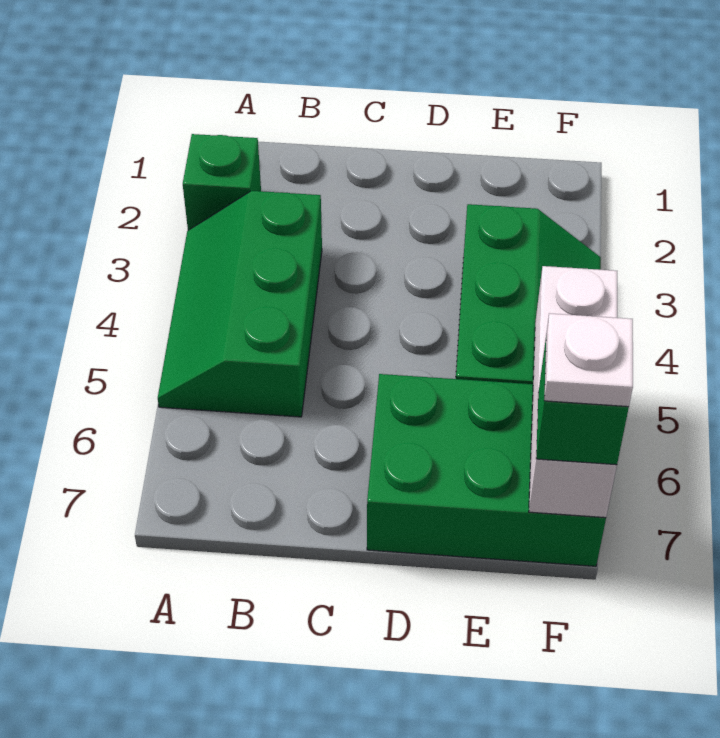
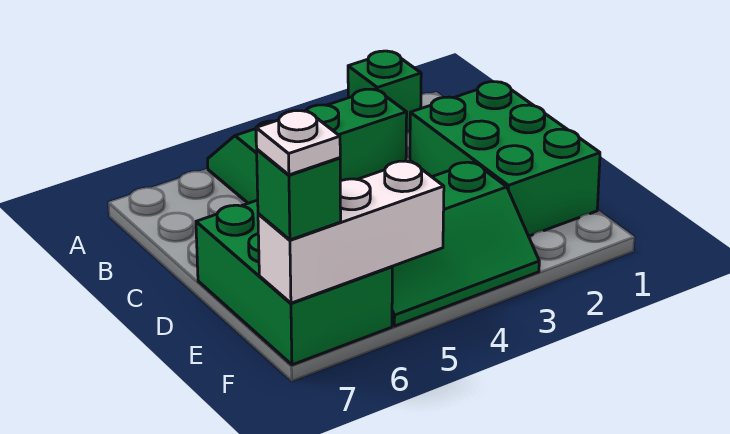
none -> green 2x3 brick [410,82,600,236]

